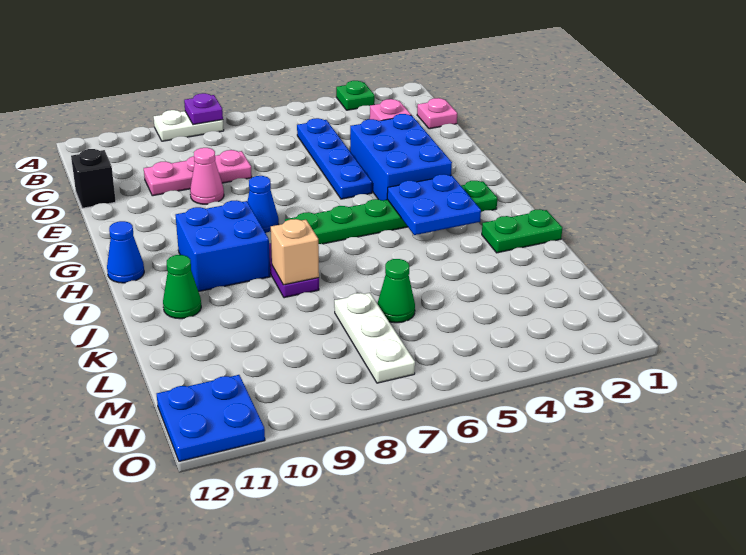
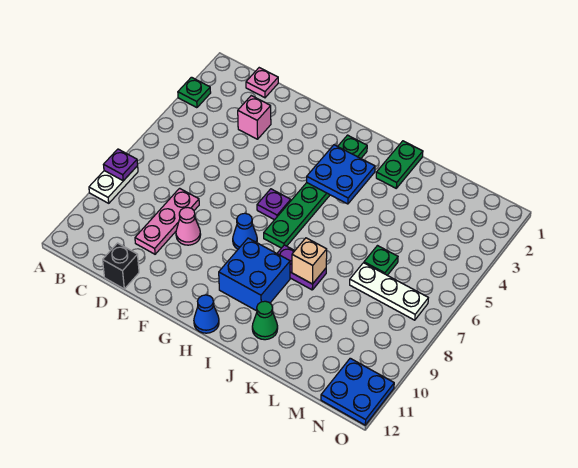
blue 1x4 plate [297,118,372,199] -> none
blue 2x3 brick [350,114,452,200] -> none
none -> purple 1x1 plate [257,189,291,220]
green 1x1 cone [378,259,415,323] -> green 1x1 plate [364,246,398,275]

